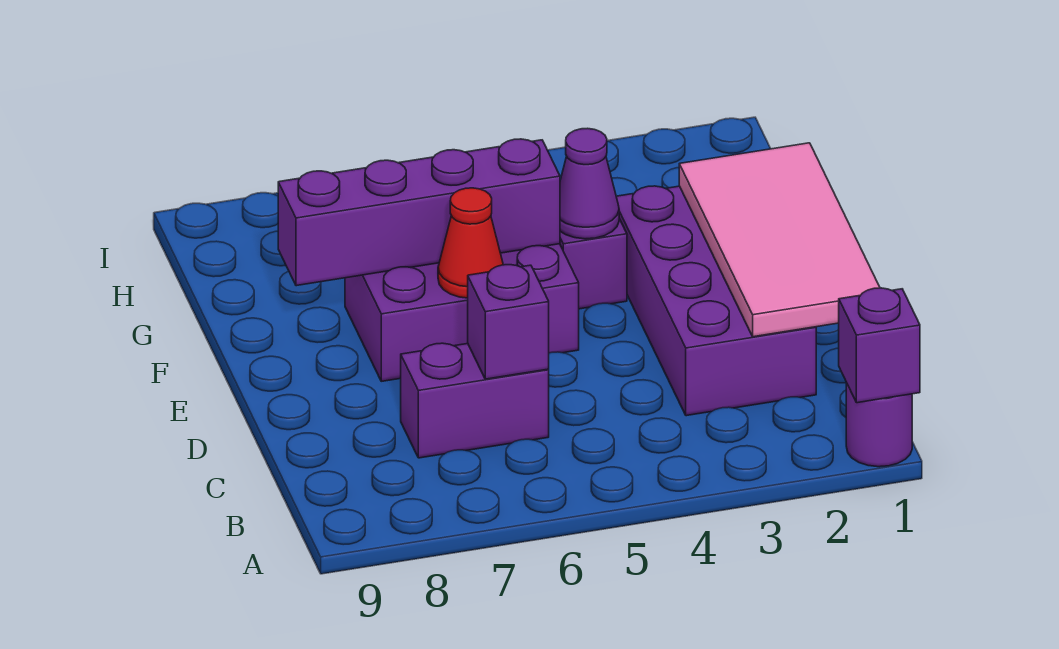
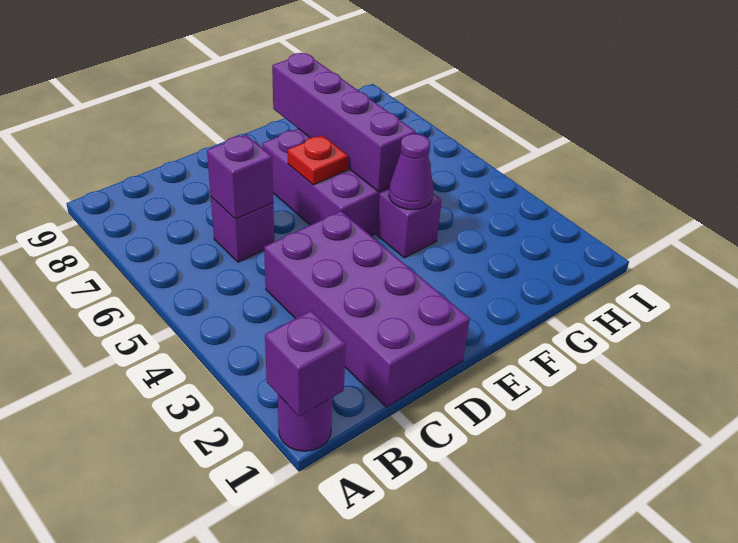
pink 2x4 tile [679,143,880,337] -> none
purple 2x4 brick [616,186,816,416] -> purple 2x4 brick turned to [264,211,470,407]
purple 1x2 brick [401,343,549,458] -> purple 1x1 brick [211,197,274,262]
red 1x1 cone [438,188,503,298] -> red 1x1 plate [288,135,348,185]

